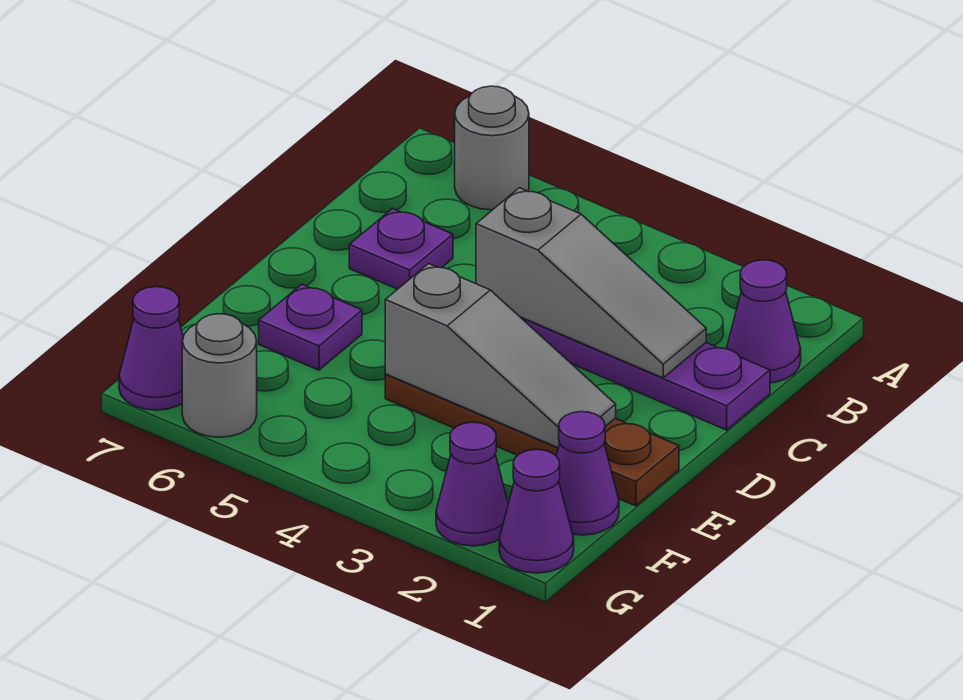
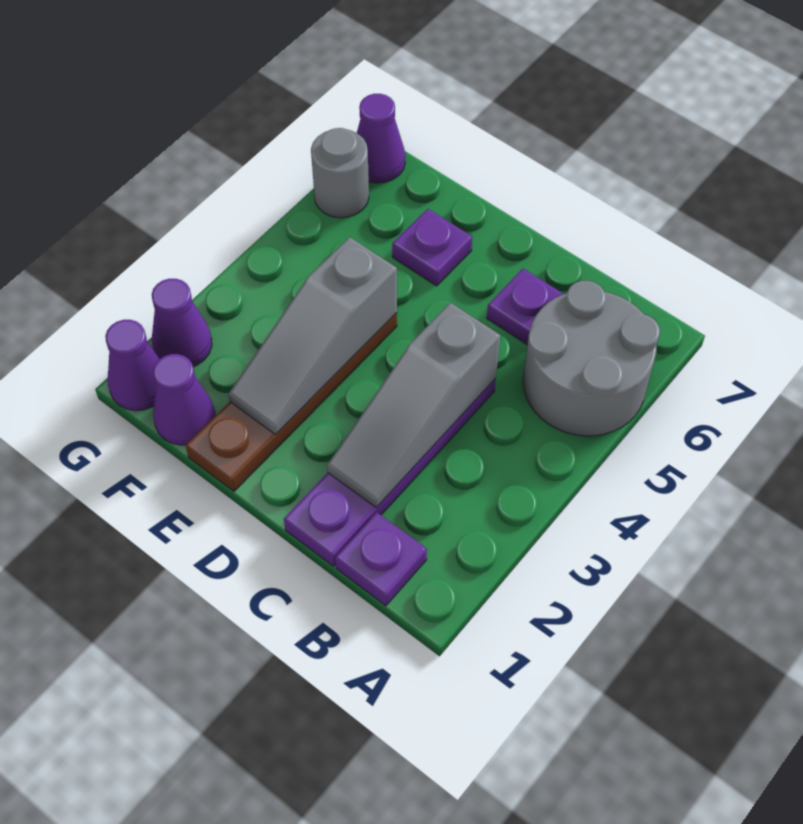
grey 1x1 round brick [455,86,529,210] -> grey 2x2 round brick [523,281,660,436]
purple 1x1 cone [726,260,801,383] -> purple 1x1 plate [335,512,427,606]

